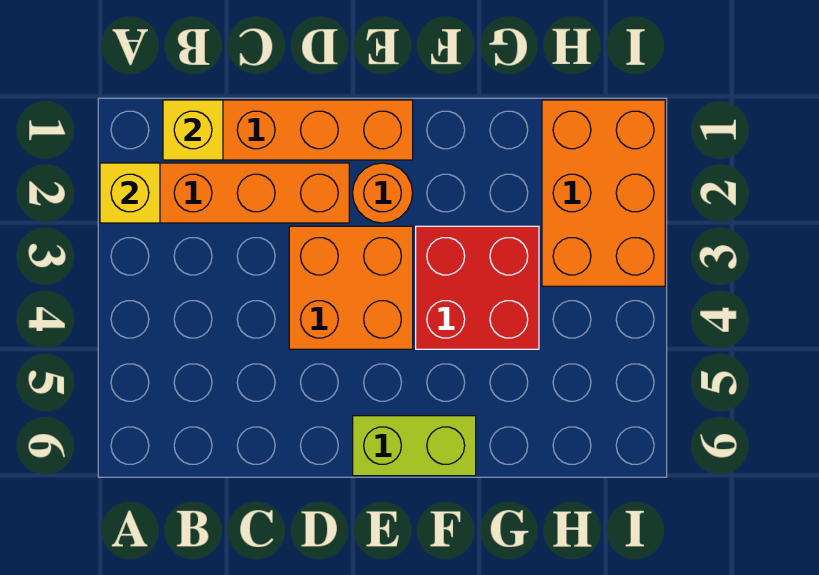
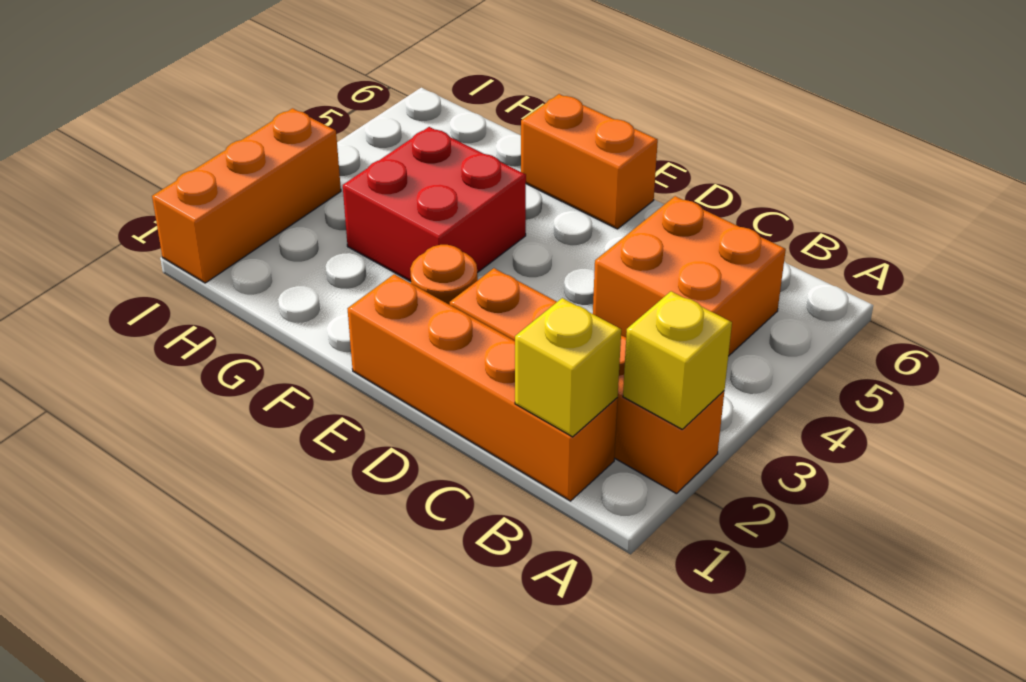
orange 2x2 brick [289,226,413,349] -> orange 2x2 brick moved to [593,196,786,356]
lime 1x2 brick [353,416,476,476] -> orange 1x2 brick [521,94,658,229]
orange 2x3 brick [542,100,665,286] -> orange 1x3 brick [152,108,341,283]

